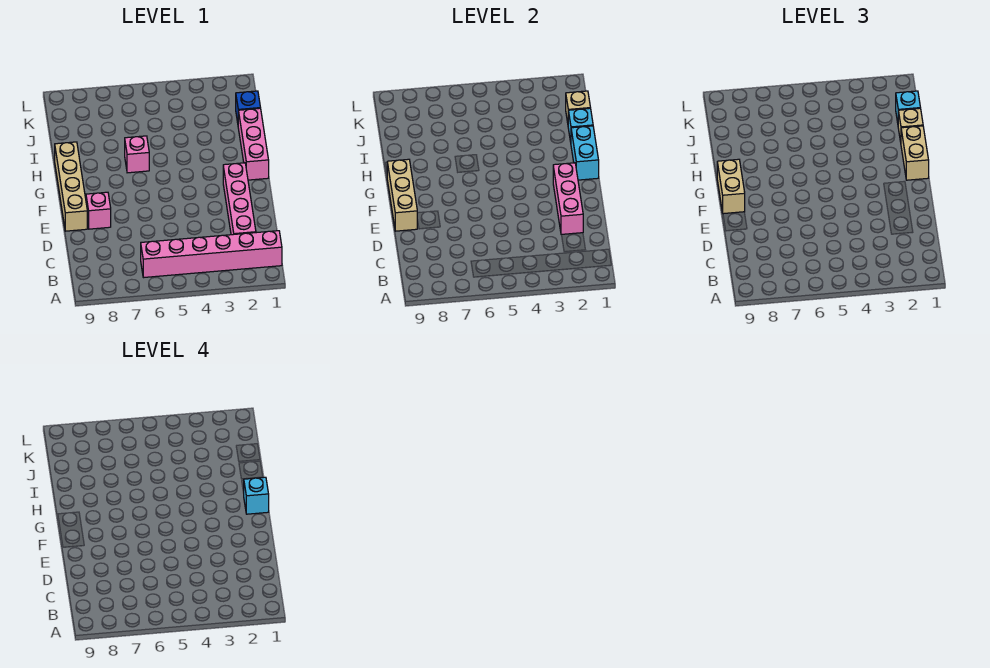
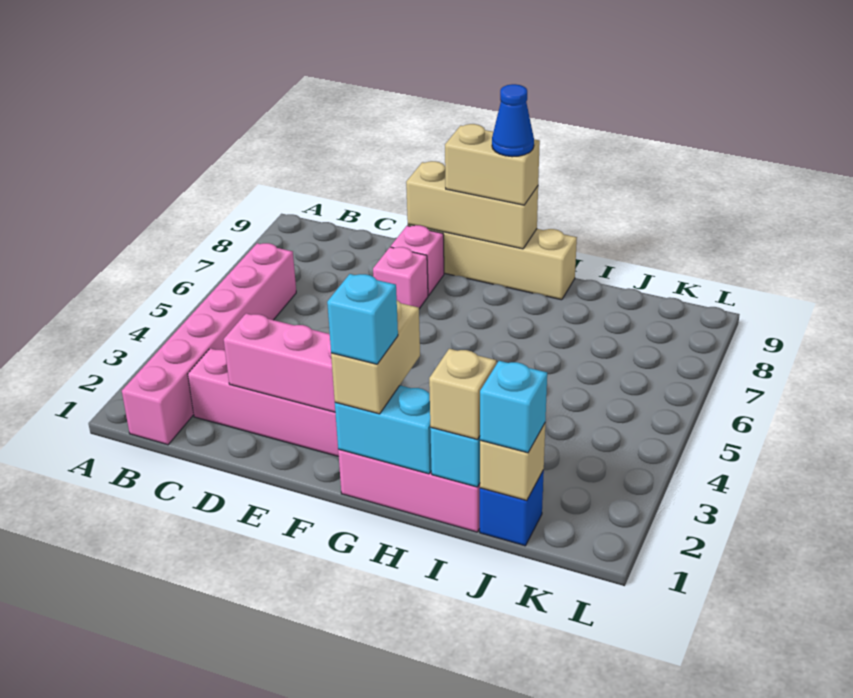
tan 1x2 brick [901,126,929,180] -> tan 1x2 brick turned to [331,300,420,414]
none -> blue 1x1 cone [492,84,534,157]
pink 1x1 brick [125,136,149,173] -> pink 1x1 brick moved to [373,247,428,309]

